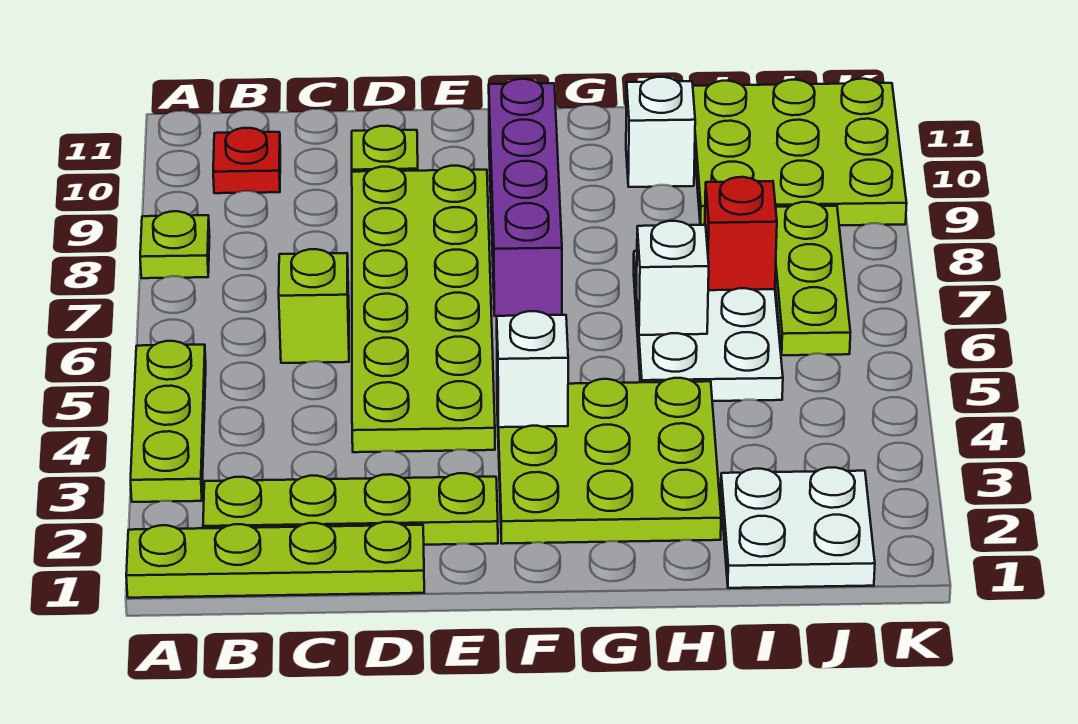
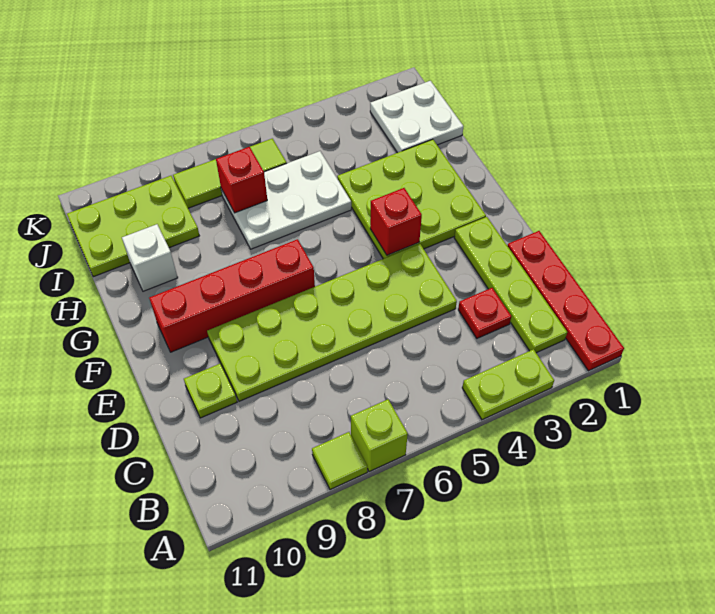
lime 1x4 plate [126,522,424,598] -> red 1x4 plate [508,231,624,371]
lime 1x3 plate [131,341,206,502] -> lime 1x2 plate [462,349,554,420]
lime 1x1 plate [140,211,210,278] -> lime 1x1 tile [312,432,367,490]
red 1x1 plate [213,128,280,193] -> red 1x1 plate moved to [458,288,511,338]
lime 1x1 brick [279,249,349,363] -> lime 1x1 brick moved to [351,399,408,472]
white 1x1 brick [497,311,568,427] -> red 1x1 brick [370,188,422,255]
purple 1x4 brick [489,79,562,316] -> red 1x4 brick [149,239,315,352]
white 1x1 brick [637,221,709,335] -> none
lime 3x3 plate [693,79,907,225] -> lime 2x3 plate [67,176,199,277]
lime 1x3 plate [775,202,850,355] -> lime 1x3 tile [173,139,287,208]

